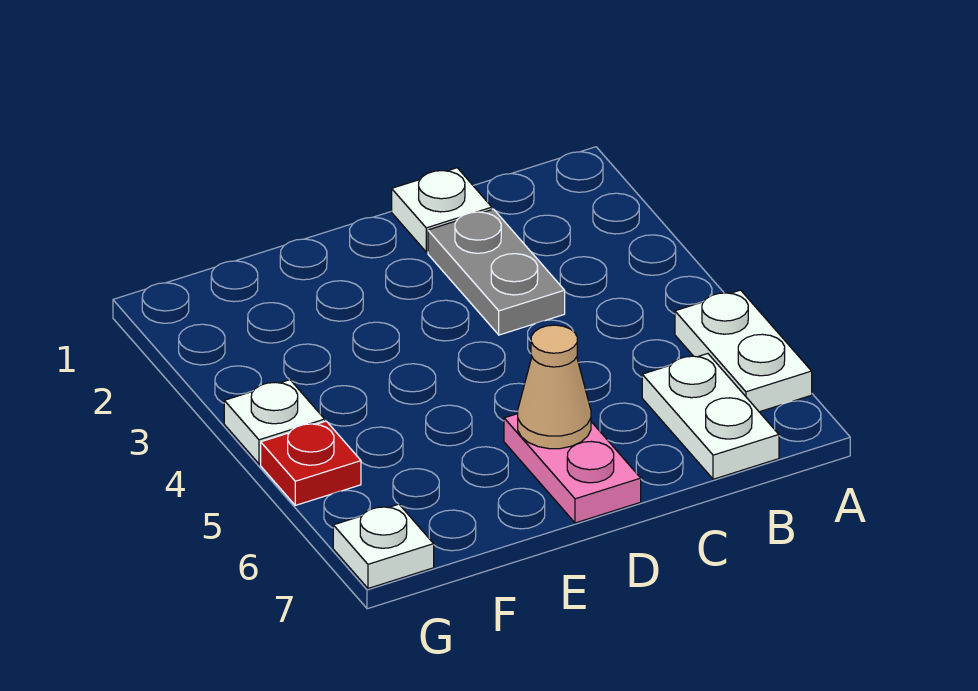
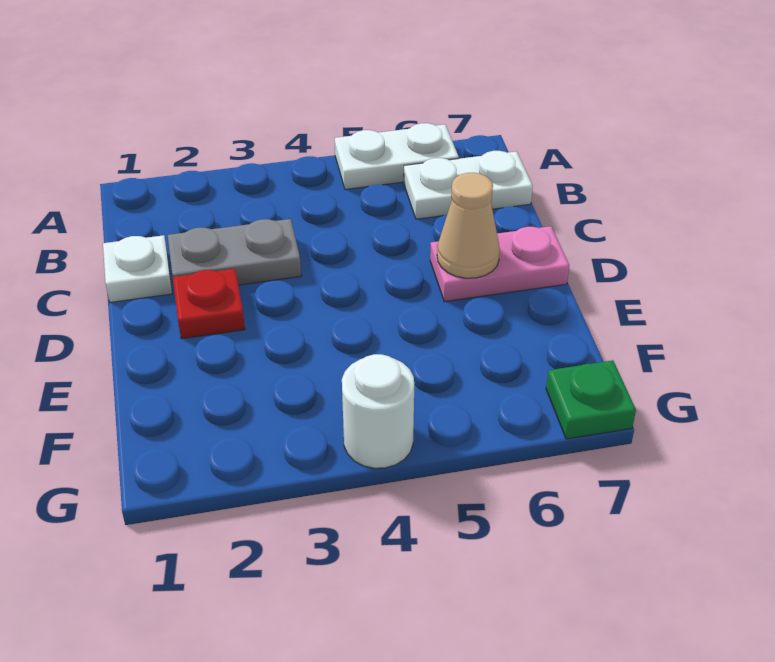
white 1x1 plate [224,380,325,464] -> white 1x1 round brick [342,354,414,468]
red 1x1 plate [261,421,361,505] -> red 1x1 plate moved to [173,269,245,339]
white 1x1 plate [333,504,434,588] -> green 1x1 plate [546,360,636,439]

